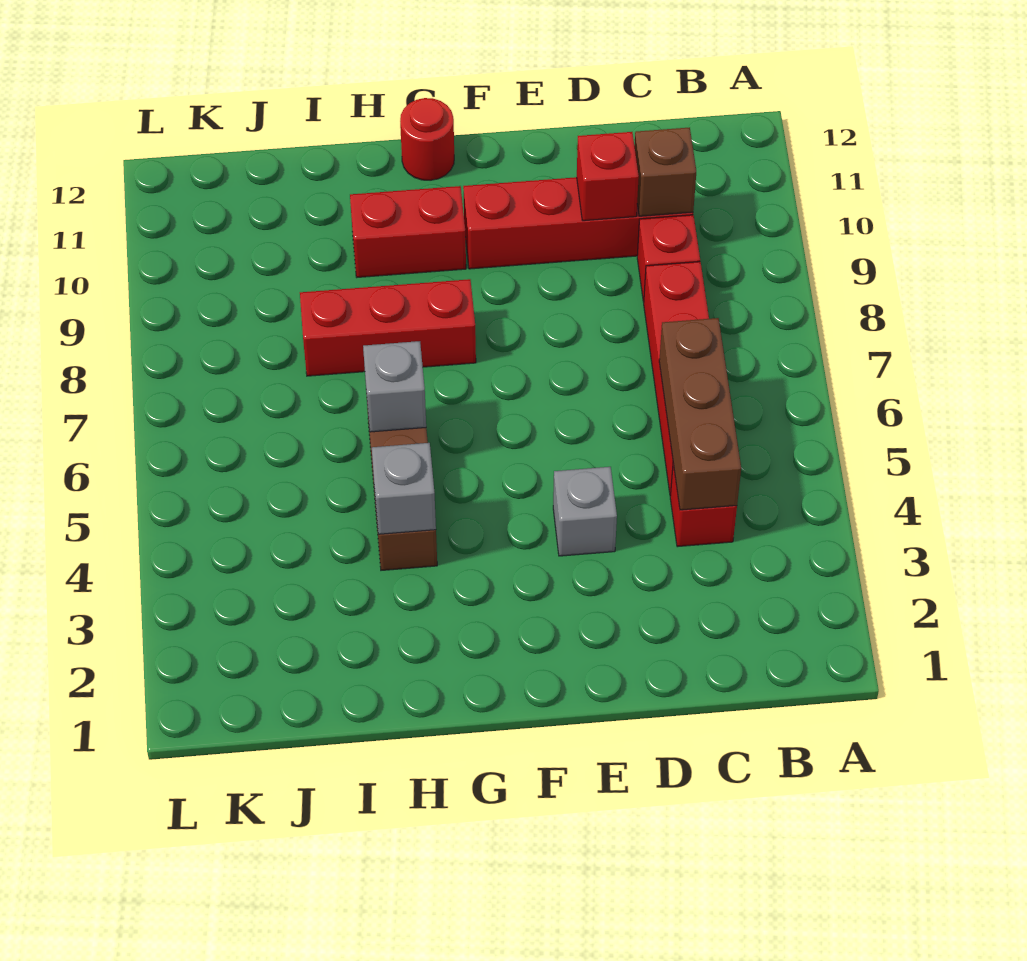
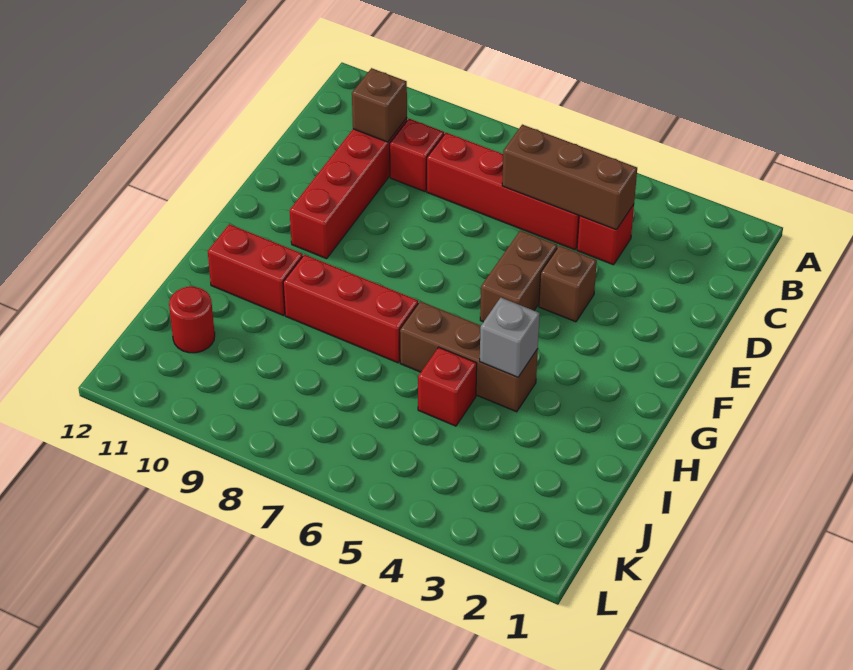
red 1x1 brick [577,132,639,221] -> red 1x1 brick moved to [418,347,477,426]
grey 1x1 brick [553,467,617,556] -> brown 1x1 brick [539,245,597,322]
none -> brown 1x2 brick [480,230,557,322]
red 1x3 brick [300,279,476,376] -> red 1x3 brick turned to [283,255,418,363]
red 1x2 brick [350,186,466,277] -> red 1x2 brick turned to [208,224,303,315]
red 1x1 round brick [400,98,454,180] -> red 1x1 round brick moved to [169,286,215,353]
grey 1x1 brick [363,341,426,432] -> none

